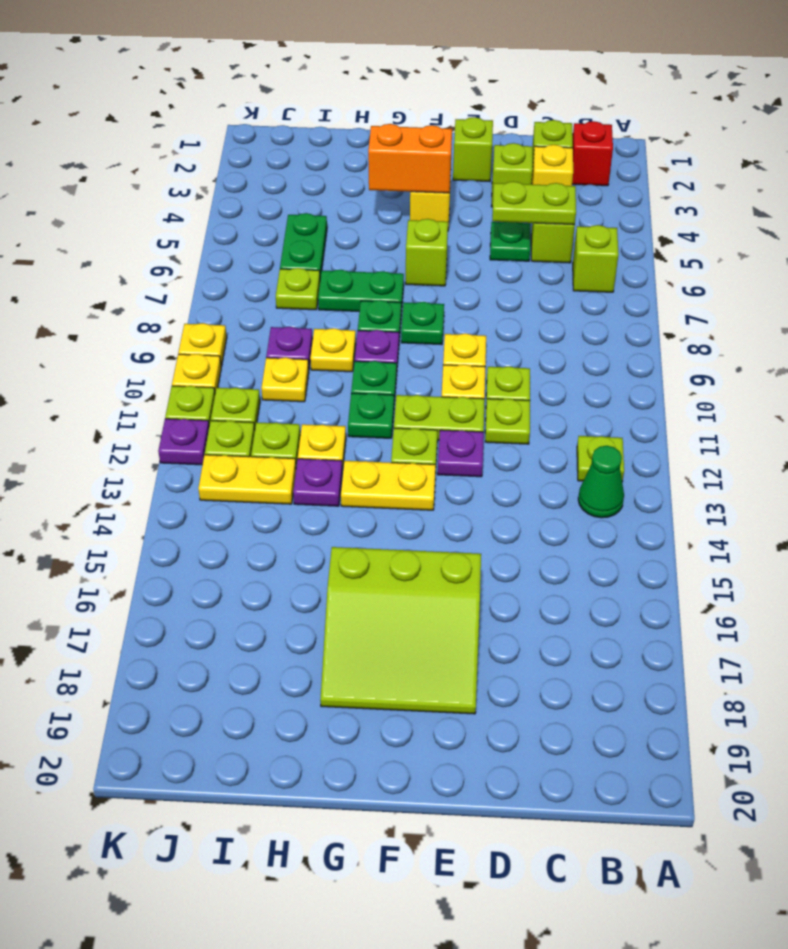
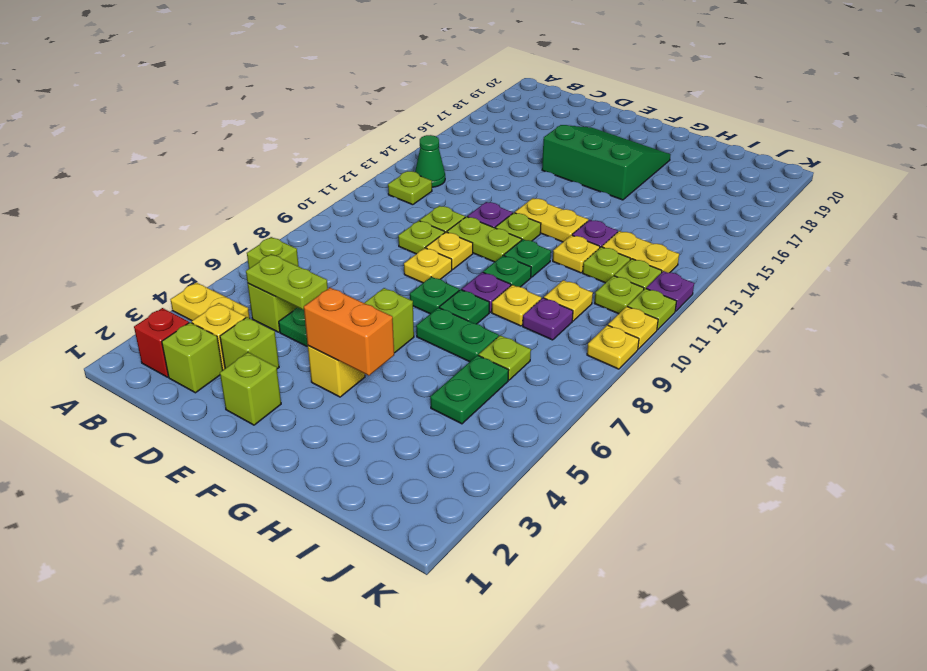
none -> yellow 1x2 plate [170,282,250,321]
lime 3x3 slope [320,547,481,714] -> green 3x3 slope [542,125,671,200]

